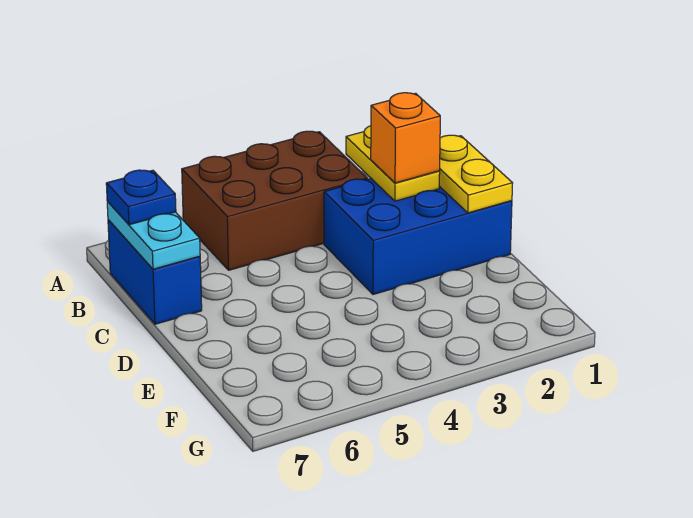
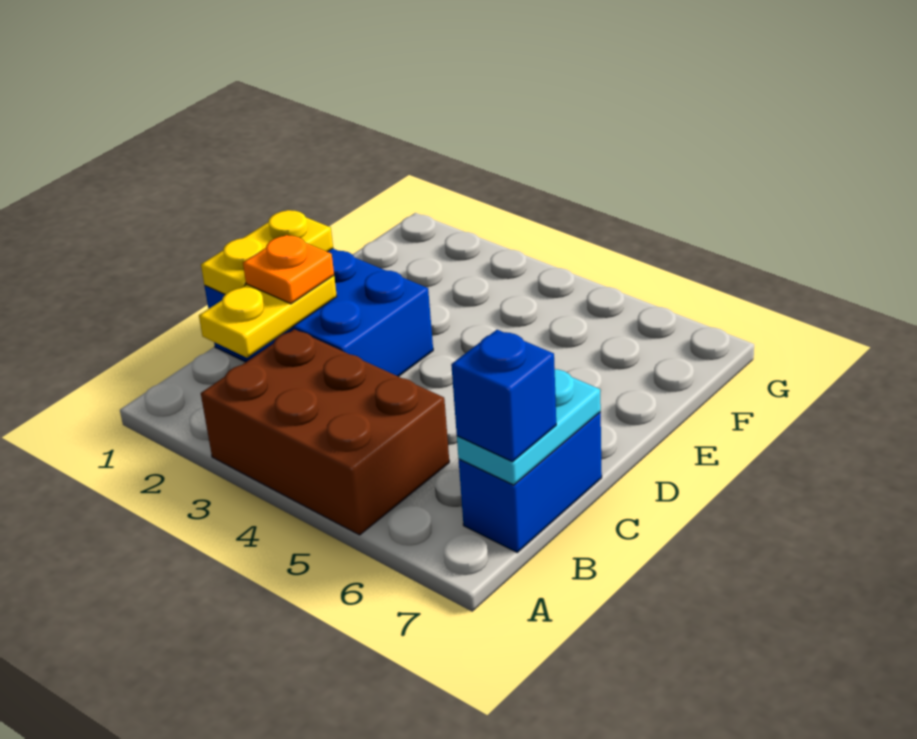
blue 1x1 plate [106,170,176,225] -> blue 1x1 brick [451,330,556,462]
orange 1x1 brick [371,93,440,183] -> orange 1x1 plate [243,235,334,304]

